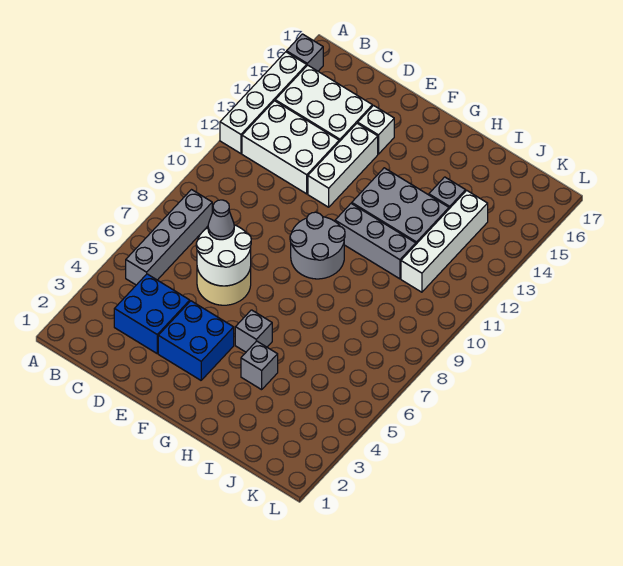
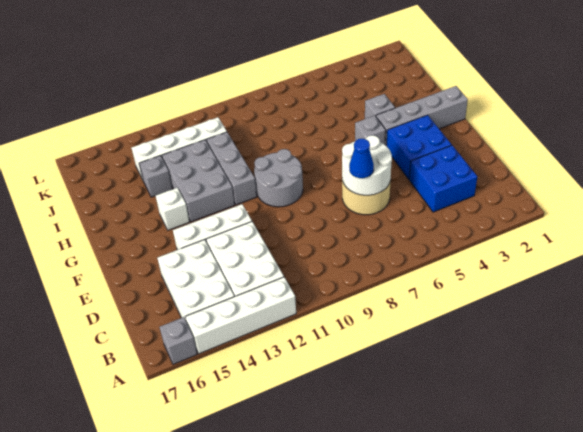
grey 1x4 brick [126,190,212,285] -> grey 1x4 brick moved to [376,86,468,146]
grey 1x1 cone [208,200,234,240] -> blue 1x1 cone [349,139,374,178]
white 1x1 brick [358,106,394,154] -> white 1x1 brick moved to [156,188,189,230]

